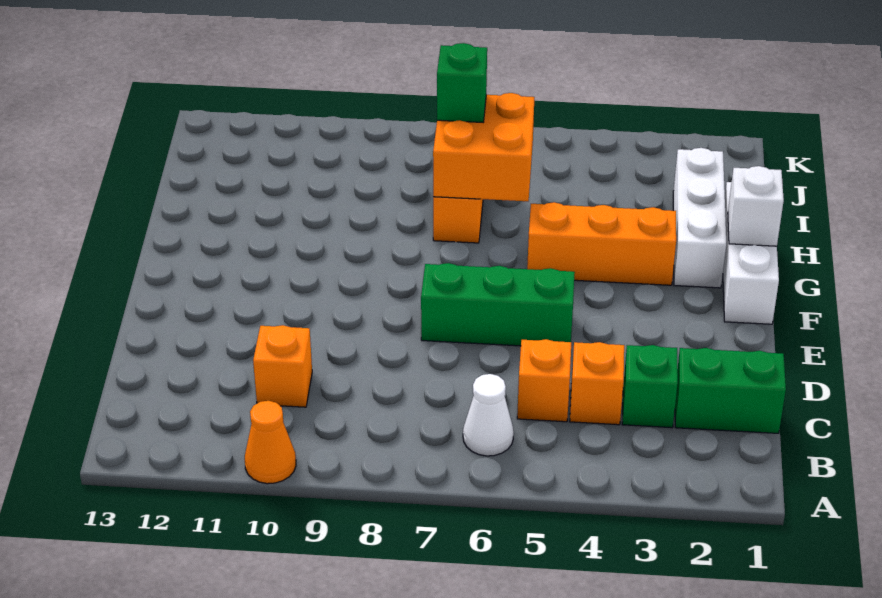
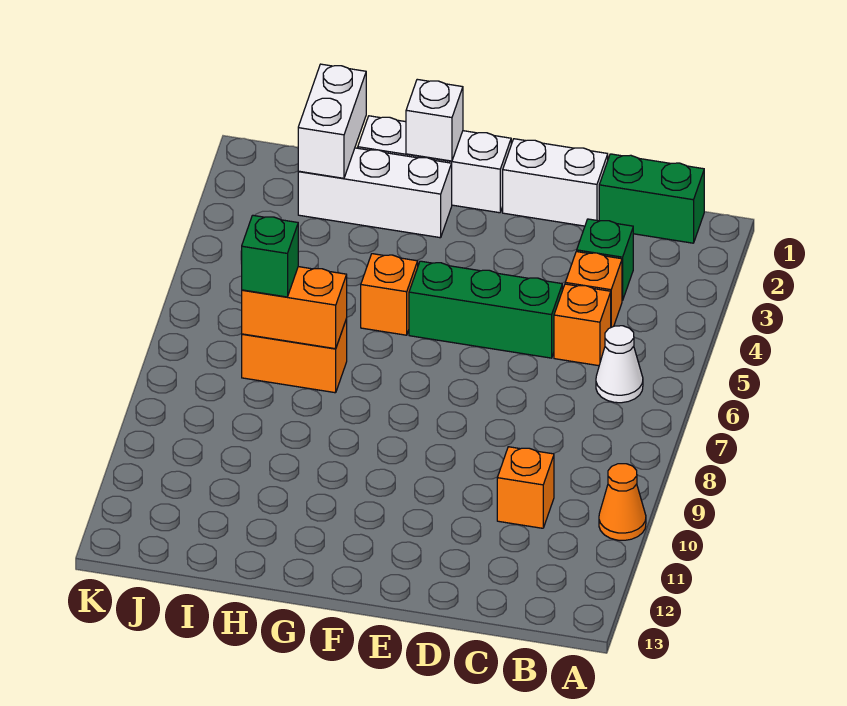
green 1x2 brick [675,348,786,433] -> green 1x2 brick turned to [599,154,704,243]
none -> white 1x2 brick [503,139,608,226]
green 1x3 brick [421,263,575,346] -> green 1x3 brick turned to [409,261,562,358]
orange 1x3 brick [527,202,676,285] -> orange 1x1 brick [361,254,418,335]
orange 2x2 brick [433,93,534,201] -> orange 1x2 brick [242,267,347,349]
none -> white 1x2 brick [298,64,366,178]

